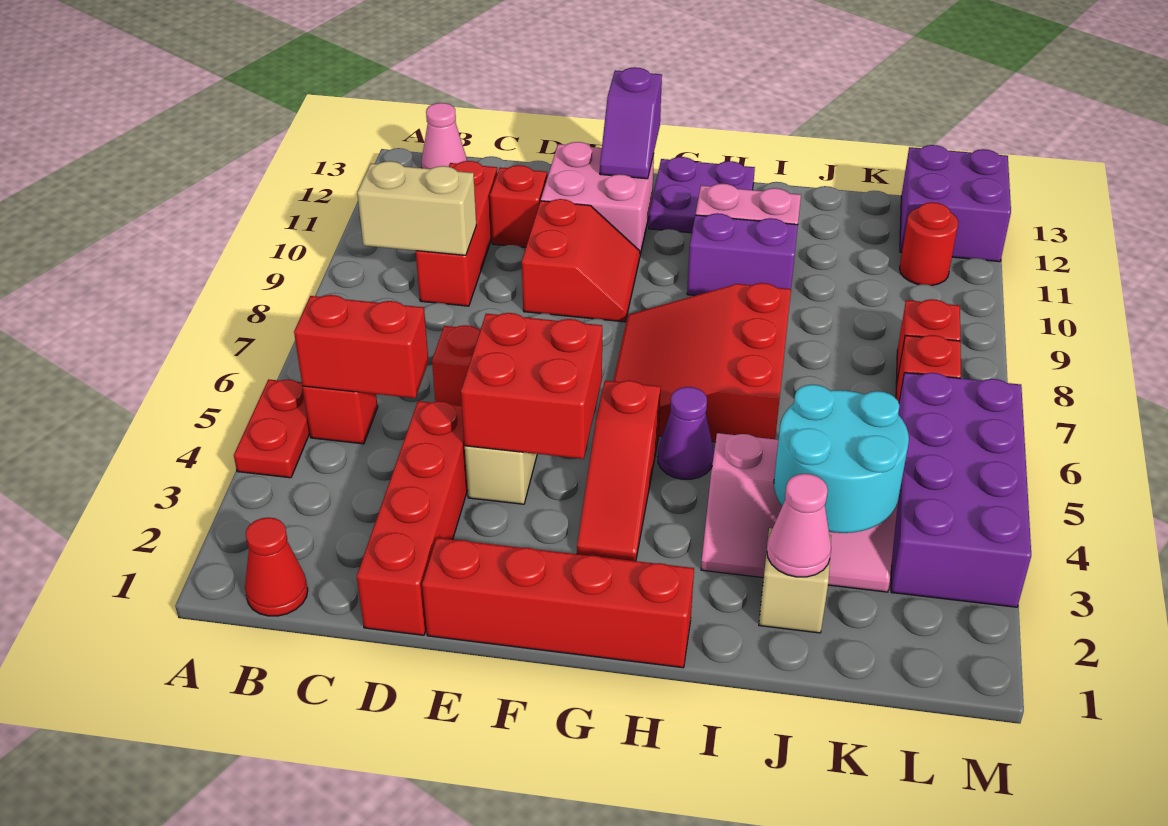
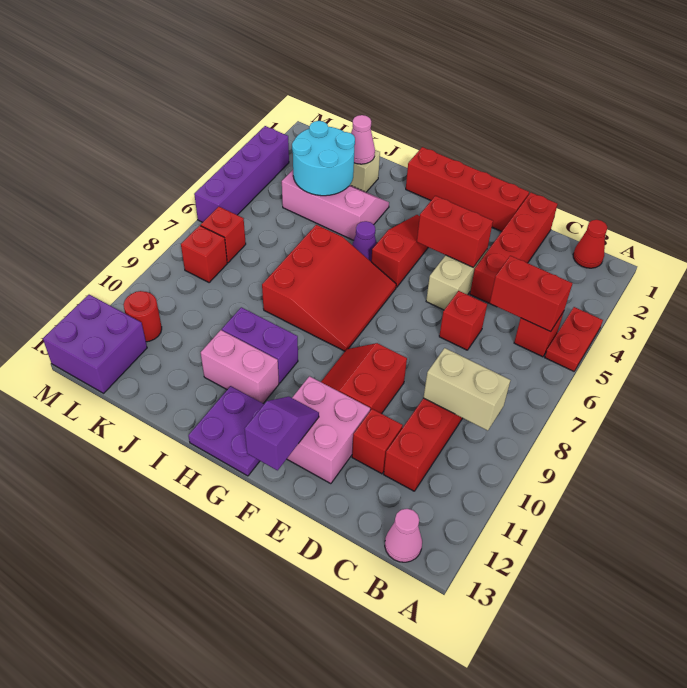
red 2x2 brick [461,313,602,459] -> red 1x2 brick [417,196,493,267]
purple 2x4 brick [891,373,1031,607] -> purple 1x4 brick [194,126,289,222]

